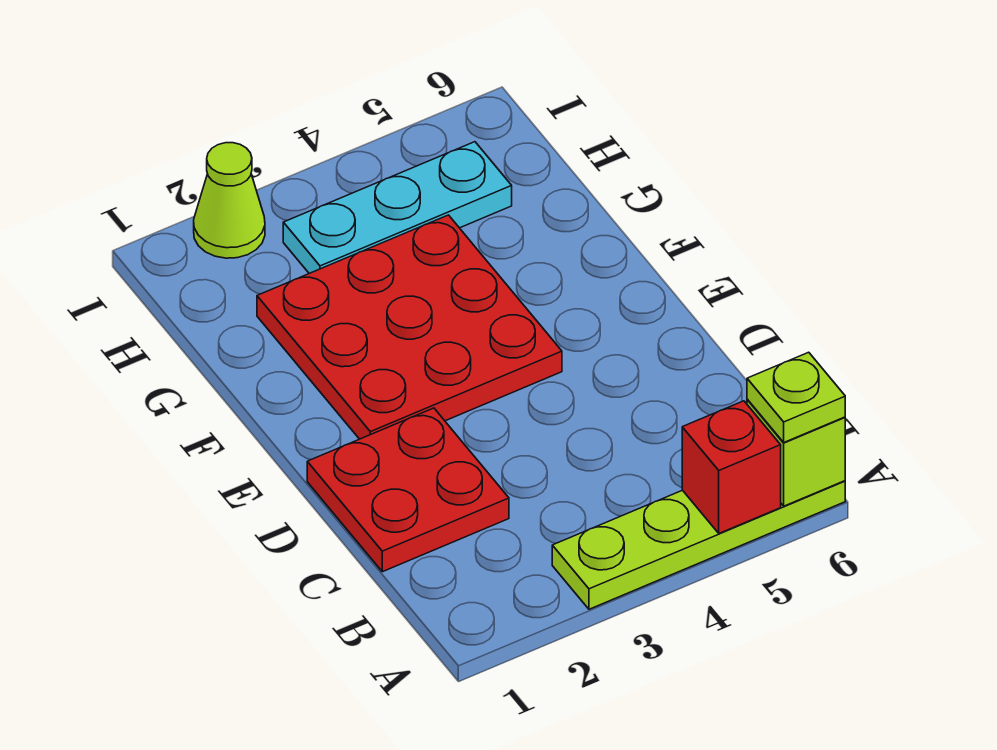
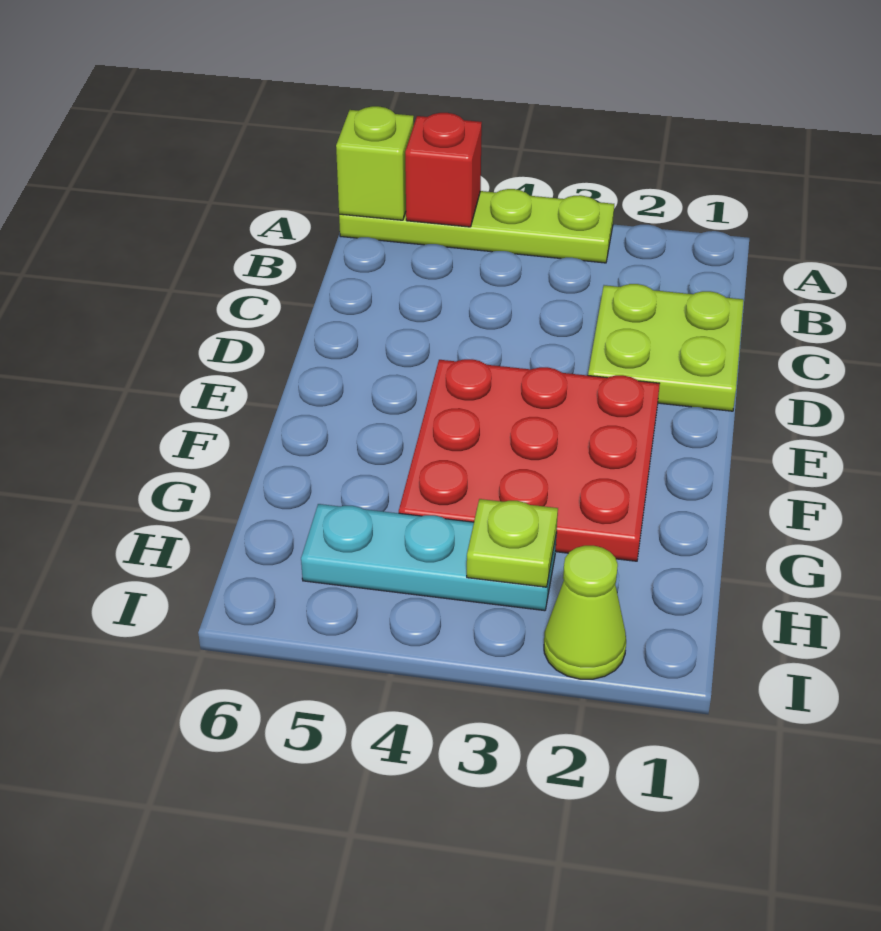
lime 1x1 plate [747,352,845,442] -> lime 1x1 plate moved to [467,499,558,587]
red 2x2 plate [307,408,509,572] -> lime 2x2 plate [588,284,744,411]

